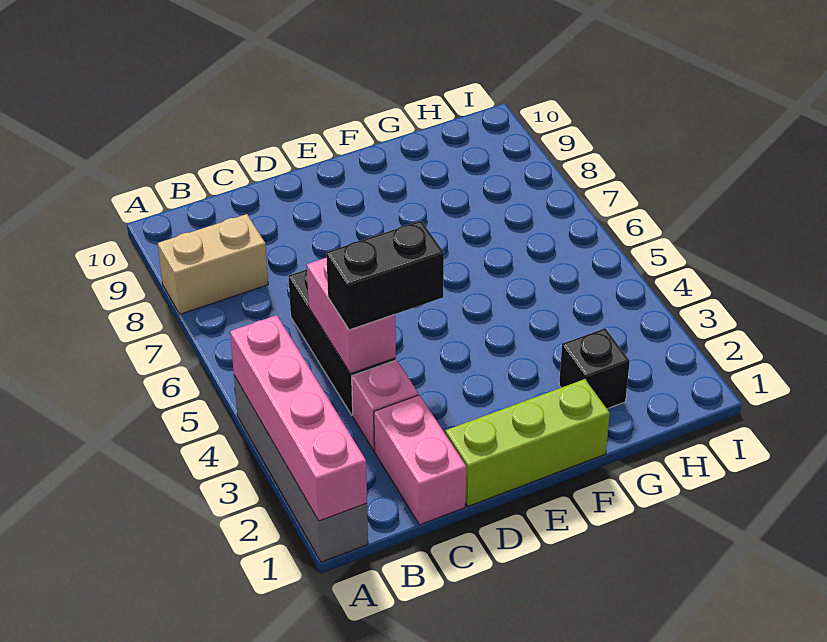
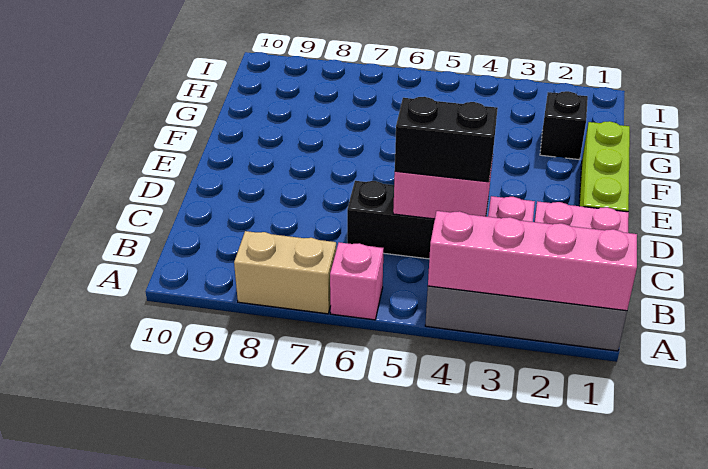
none -> pink 1x1 brick [330,242,384,320]
tan 1x2 brick [158,214,268,314] -> tan 1x2 brick turned to [234,231,336,314]
black 1x2 brick [326,221,444,330] -> black 1x2 brick turned to [395,97,498,182]

